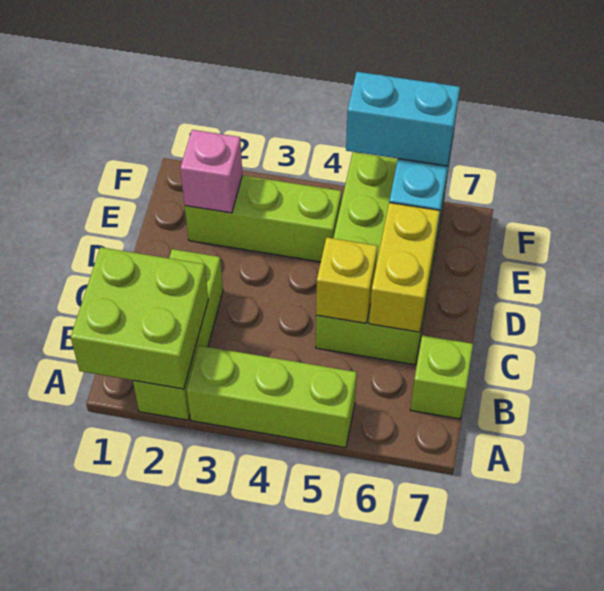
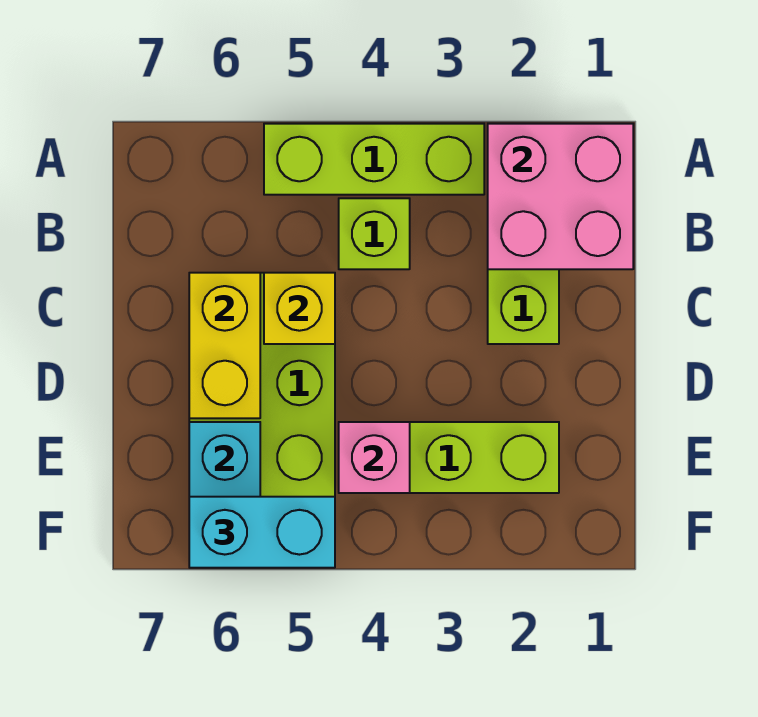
lime 2x2 brick [71,247,208,389] -> pink 2x2 brick [488,124,633,269]
lime 1x1 brick [410,335,473,419] -> lime 1x1 brick moved to [339,198,410,269]
pink 1x1 brick [180,130,242,213] -> pink 1x1 brick moved to [339,422,410,493]

